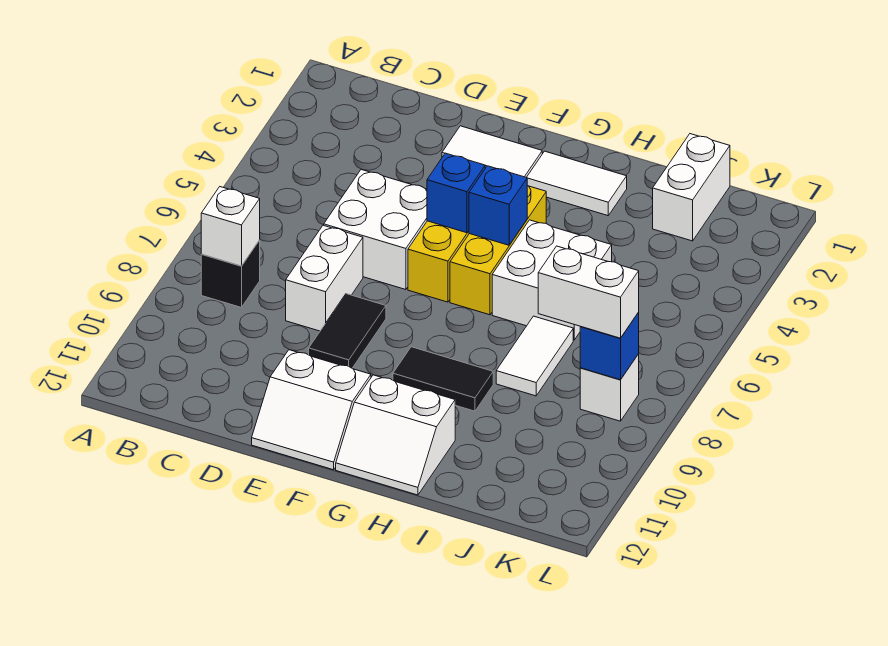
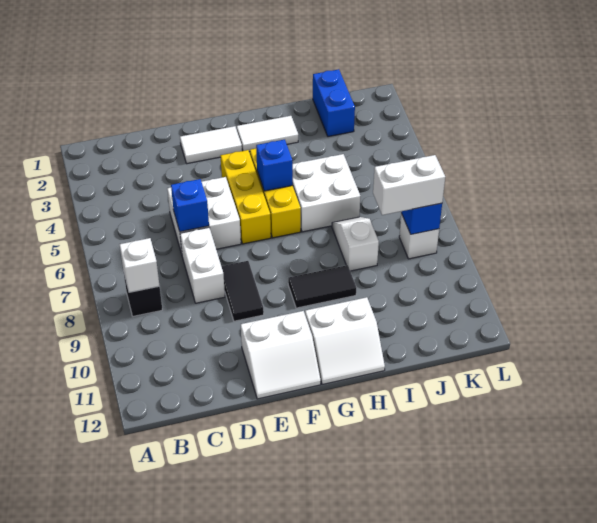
blue 1x1 brick [427,153,485,233] -> blue 1x1 brick moved to [171,179,209,232]
white 1x2 tile [496,316,573,396] -> white 1x2 slope [332,217,379,271]
white 1x2 brick [653,134,730,241] -> blue 1x2 brick [313,69,355,137]

